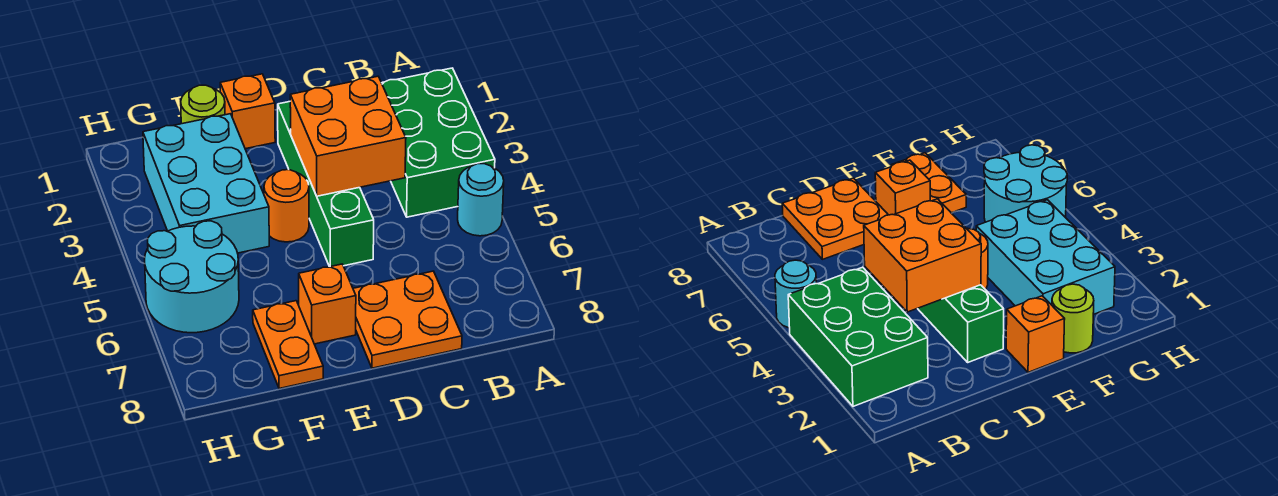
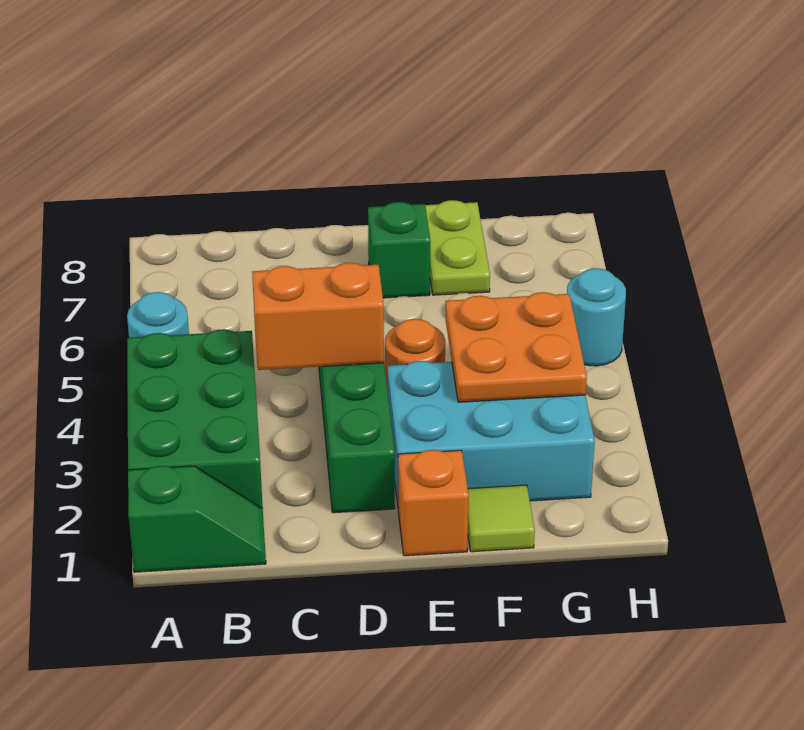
none -> green 1x2 slope [128,466,266,572]
orange 2x2 brick [290,76,406,196] -> orange 1x2 brick [252,263,384,370]
orange 2x2 plate [353,271,462,368] -> orange 2x2 plate moved to [446,292,587,402]
orange 1x1 brick [299,264,356,344] -> green 1x1 brick [368,202,430,298]
lime 1x1 round brick [181,85,225,124] -> lime 1x1 tile [468,485,535,552]
cyan 2x3 brick [143,114,269,253] -> cyan 2x3 brick turned to [387,361,595,505]
orange 1x2 plate [253,301,323,389] -> lime 1x2 plate [425,200,490,295]
cyan 2x2 round brick [145,221,239,333] -> cyan 1x1 round brick [567,268,626,366]

